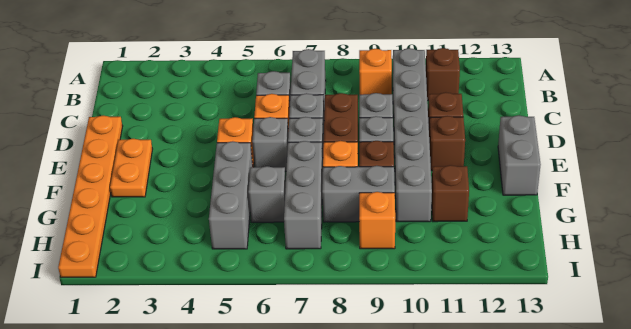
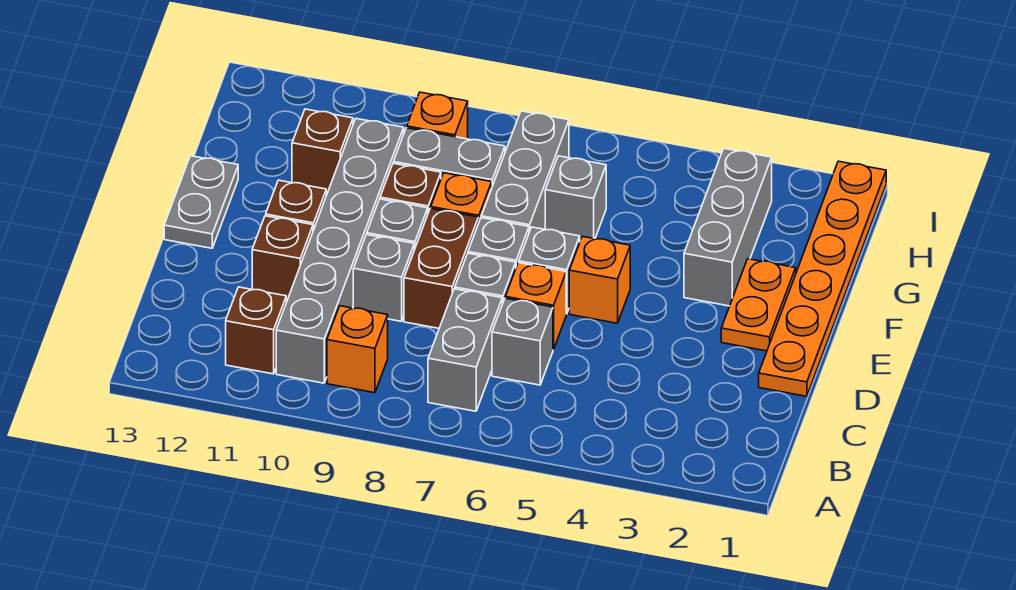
grey 1x2 brick [498,115,541,195] -> grey 1x2 plate [164,156,238,248]
grey 1x3 brick [209,141,253,249] -> grey 1x3 brick moved to [684,149,772,306]

